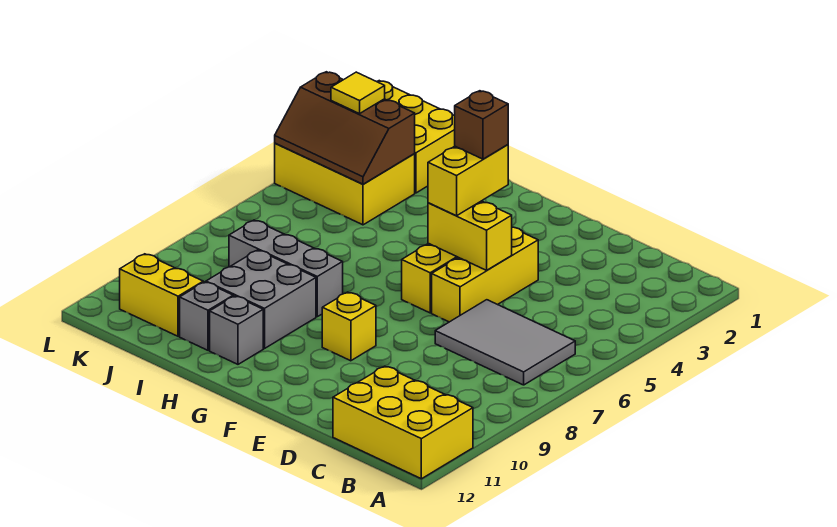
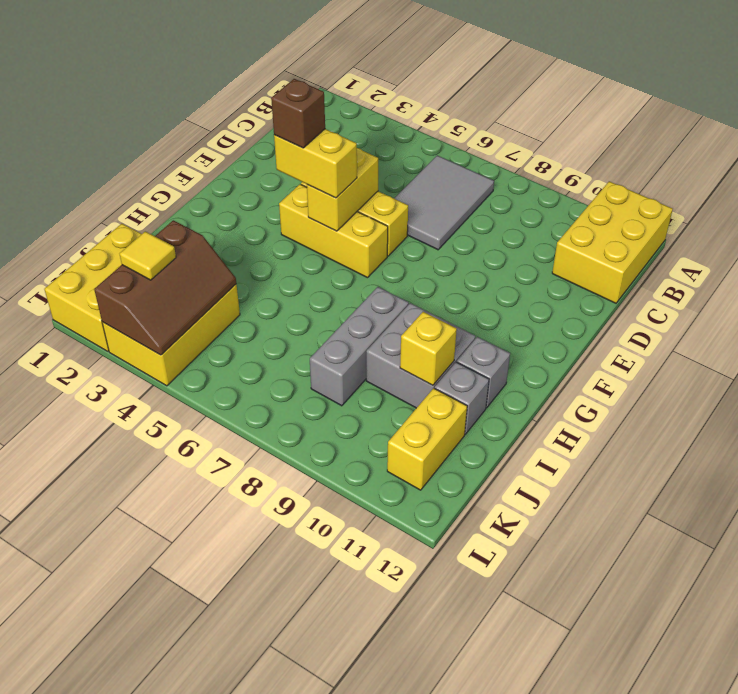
yellow 1x1 brick [322,292,376,361] -> yellow 1x1 brick moved to [400,312,457,385]

